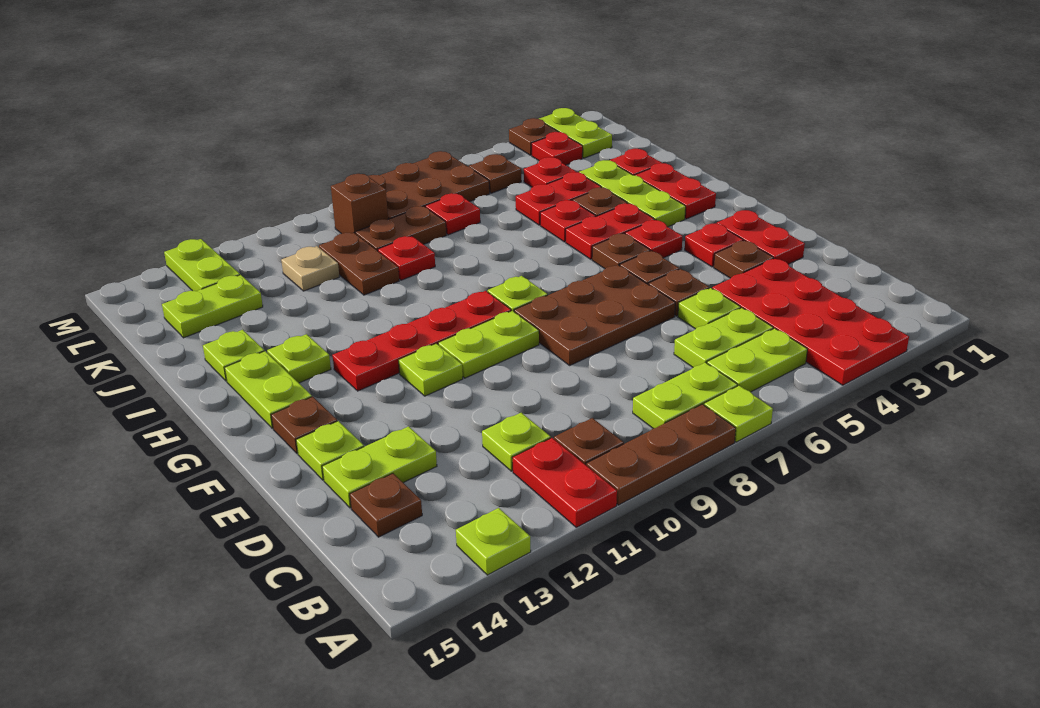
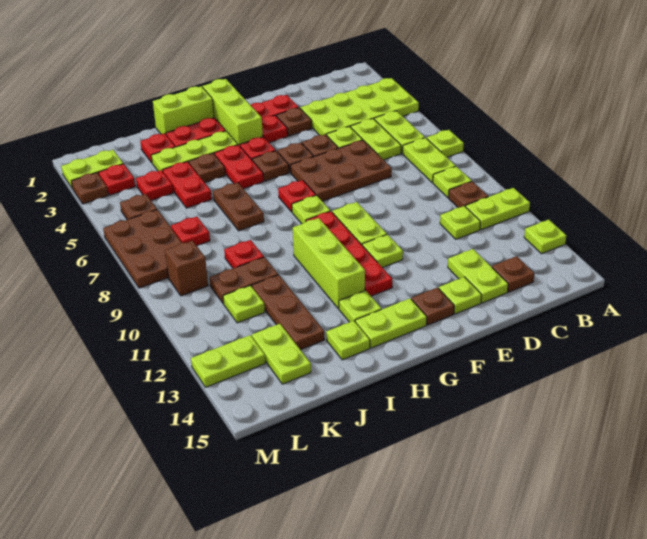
red 2x4 plate [712,258,909,385] -> lime 2x4 plate [300,78,419,135]
brown 1x3 plate [587,404,736,505] -> brown 1x3 plate moved to [252,275,324,350]
red 1x2 plate [512,438,617,527] -> lime 1x2 plate [466,188,530,230]
none -> lime 1x1 plate [433,166,472,198]
brown 2x3 plate [514,265,675,365] -> brown 2x3 plate turned to [290,140,392,201]
none -> lime 1x3 brick [203,79,263,146]
none -> lime 1x2 brick [153,86,214,134]
none -> lime 1x3 brick [293,218,365,309]
red 1x1 plate [540,200,596,242] -> red 1x1 plate moved to [278,180,316,212]
brown 1x2 plate [355,206,447,251] -> brown 1x2 plate moved to [213,183,264,231]
tan 1x1 plate [281,246,339,291] -> lime 1x1 plate [223,285,265,323]

